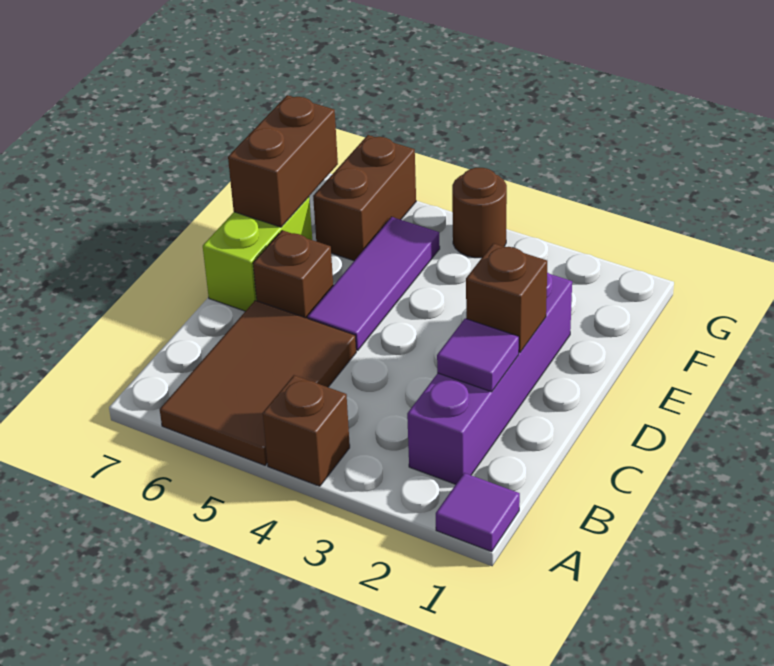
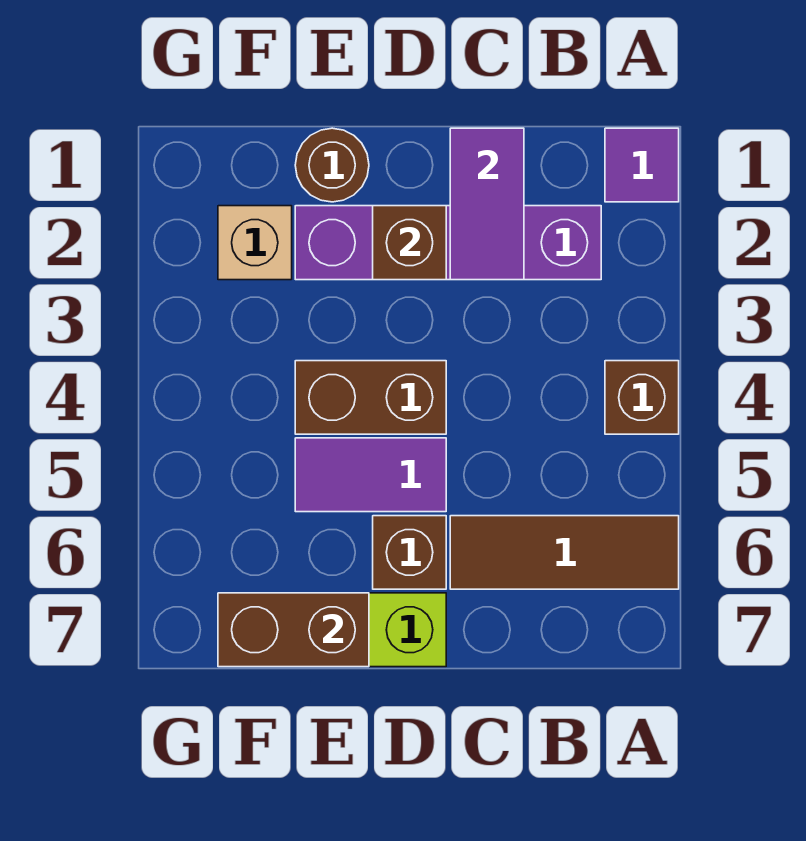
brown 2x3 tile [160,301,356,465] -> brown 1x3 tile [450,516,679,589]
purple 1x1 tile [437,318,519,392] -> purple 1x2 tile [450,128,524,280]
purple 1x3 tile [307,217,440,350] -> purple 1x2 tile [295,438,446,512]
none -> tan 1x1 brick [218,206,292,280]
brown 1x2 brick [313,135,416,261] -> brown 1x2 brick moved to [295,361,446,434]
brown 1x1 round brick [452,168,507,258] -> brown 1x1 round brick moved to [295,128,369,202]

